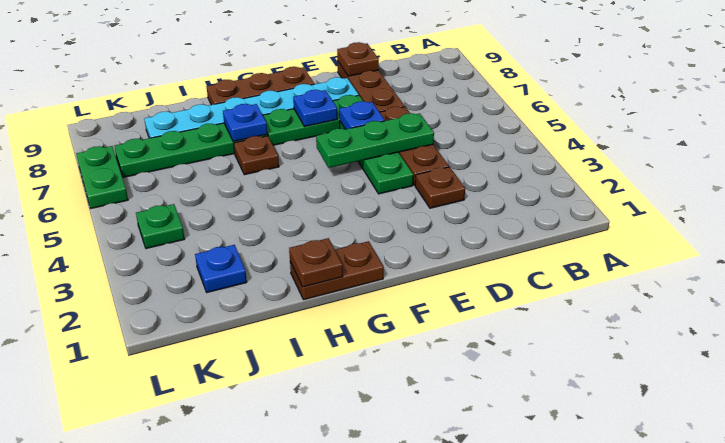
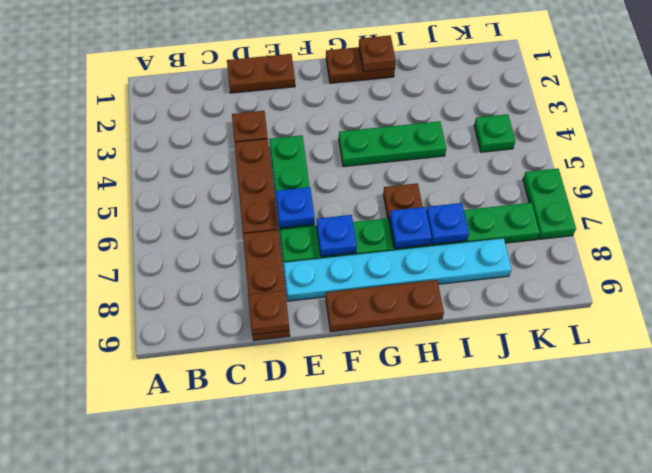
none -> brown 1x2 plate [227,54,295,93]
green 1x3 plate [316,113,434,168] -> green 1x3 plate moved to [339,121,446,167]
blue 1x1 plate [195,245,247,292] -> blue 1x1 plate moved to [426,203,469,244]

